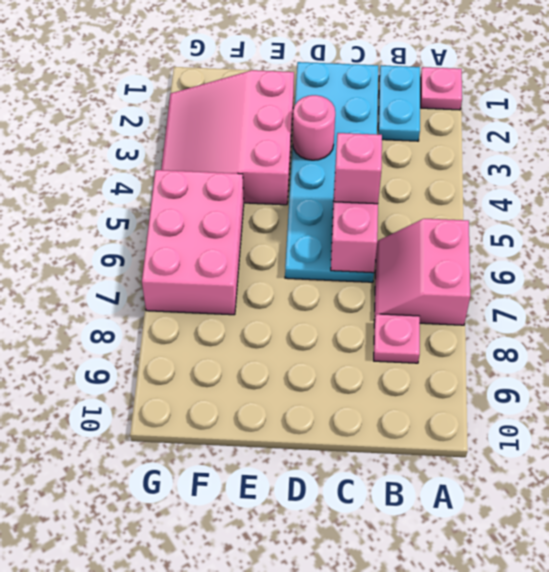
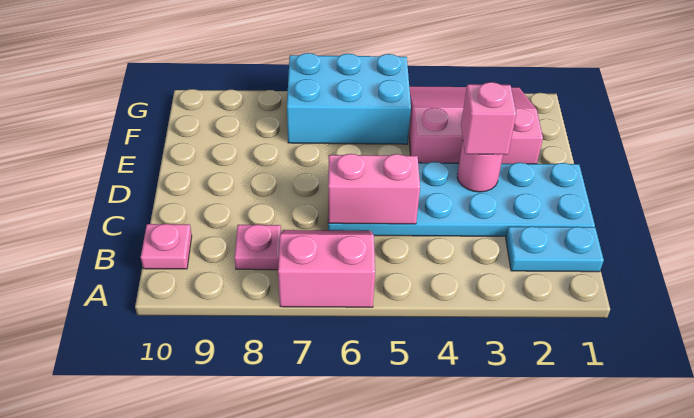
pink 1x1 plate [421,67,462,110] -> pink 1x1 plate moved to [141,224,192,269]
pink 1x1 brick [334,133,382,204] -> pink 1x1 brick moved to [461,82,516,155]
pink 2x3 brick [142,170,244,315] -> cyan 2x3 brick [287,53,411,144]

